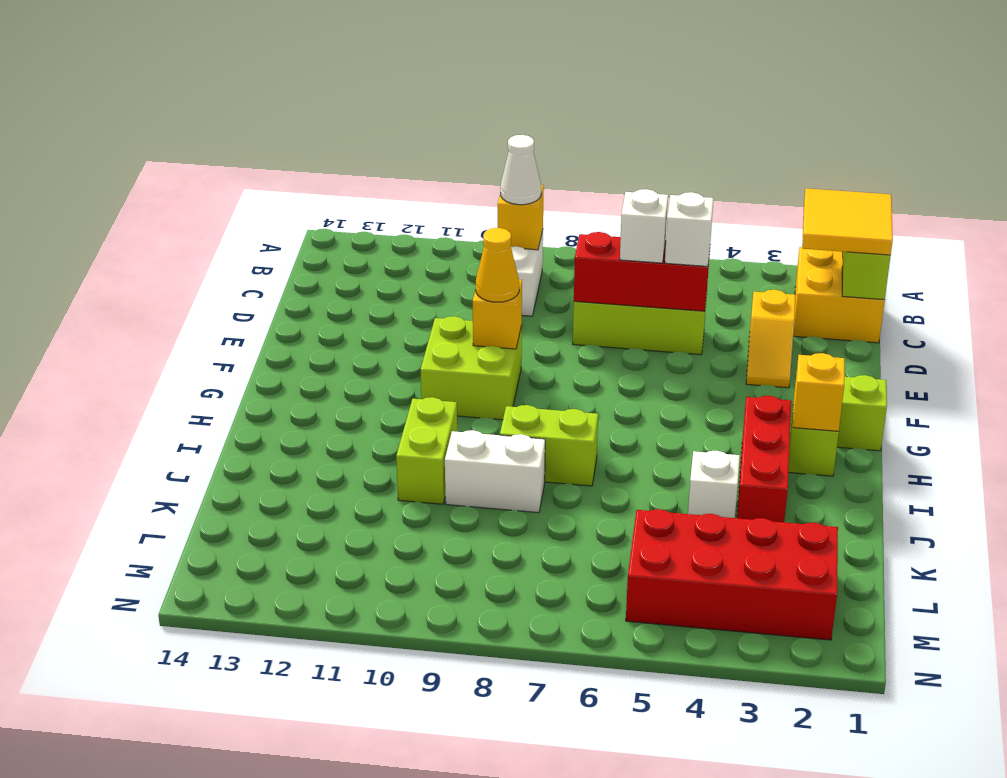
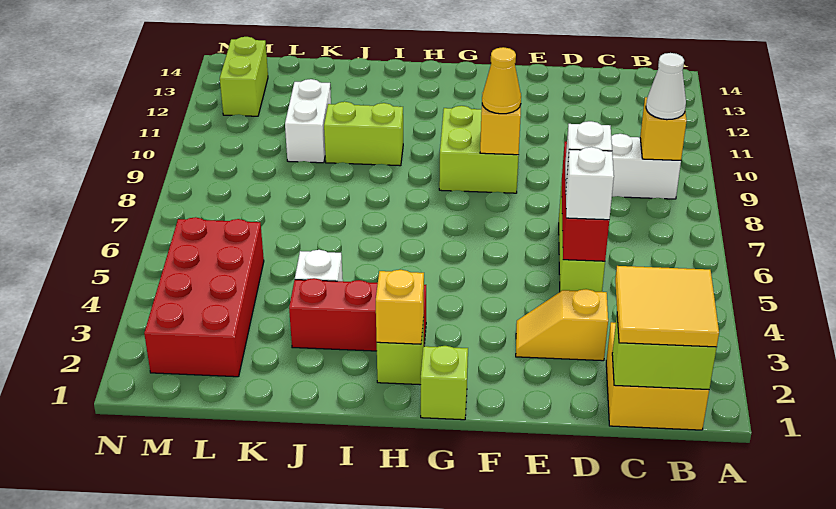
lime 1x2 brick [500,405,598,486] -> lime 1x2 brick moved to [220,37,268,116]
white 1x2 brick [445,430,545,513] -> white 1x2 brick moved to [285,79,331,163]

